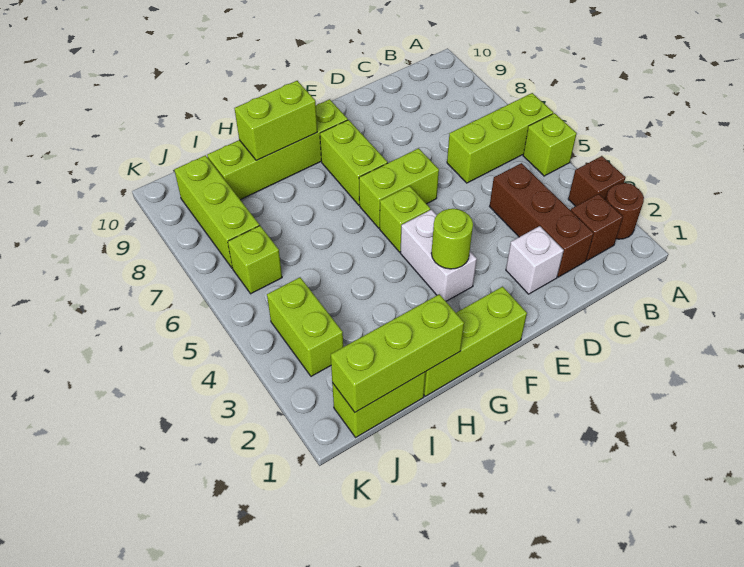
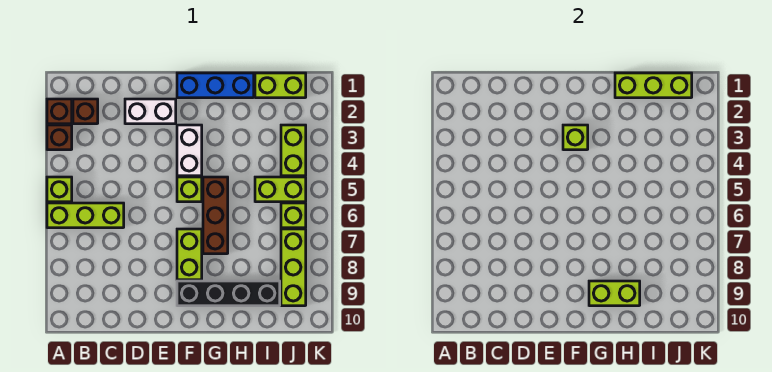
brown 1x1 round brick [606,183,644,239] -> brown 1x1 brick [47,99,72,124]
brown 1x3 brick [490,163,594,277] -> brown 1x3 brick moved to [203,177,228,254]
white 1x1 brick [506,226,564,294] -> white 1x2 brick [125,99,176,124]
lime 1x2 brick [359,148,439,228] -> lime 1x2 brick moved to [255,177,306,202]
lime 1x3 brick [424,287,527,396] -> blue 1x3 brick [177,73,254,98]
lime 1x1 round brick [431,208,473,269] -> lime 1x1 brick [563,125,588,150]
lime 1x4 brick [207,99,348,200] -> black 1x4 brick [177,281,280,306]

